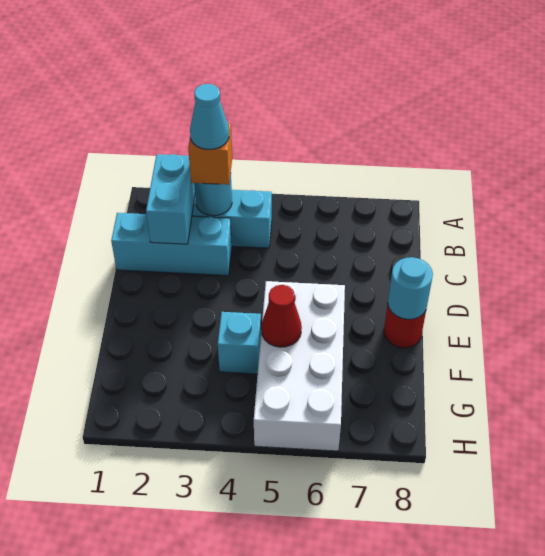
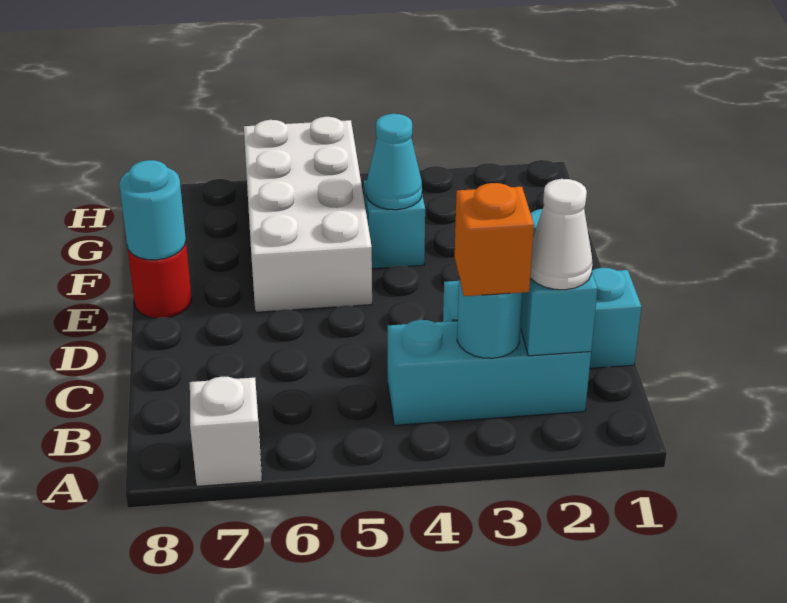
none -> white 1x1 brick [190,377,262,486]
none -> white 1x1 cone [530,179,592,290]
cyan 1x1 cone [190,84,229,149] -> cyan 1x1 cone moved to [366,114,422,210]
red 1x1 cone [261,285,302,347] -> none

